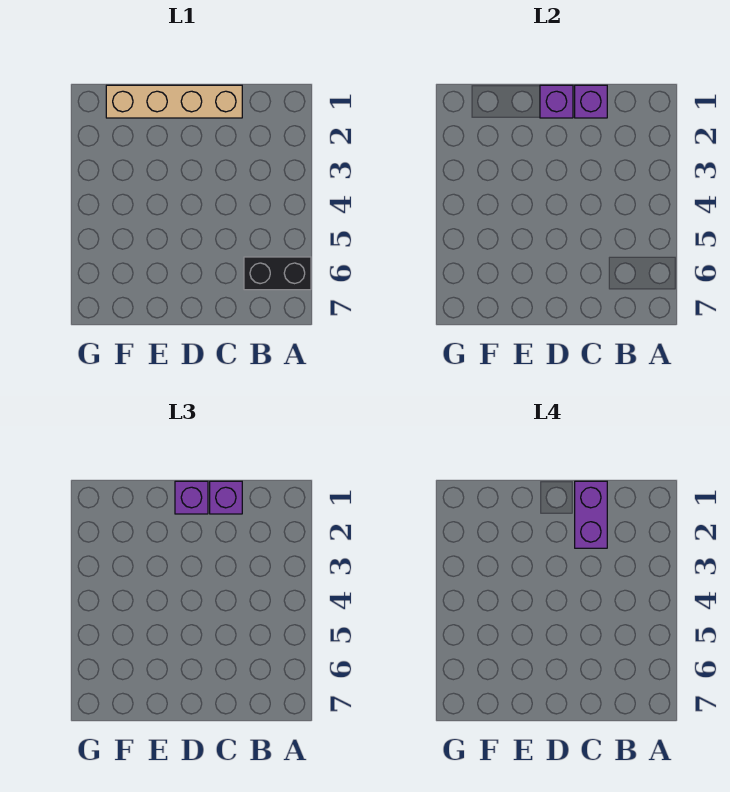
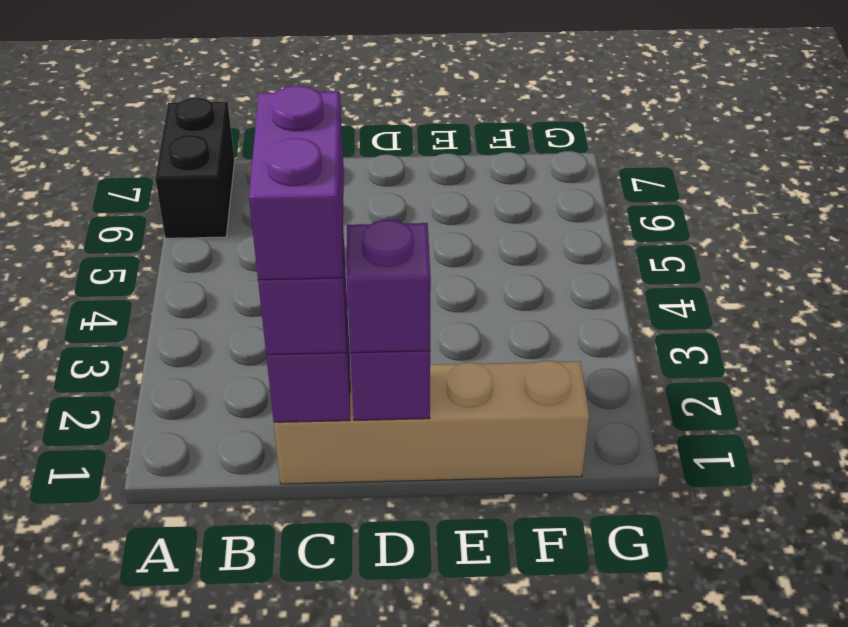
black 1x2 brick [244,257,311,290] -> black 1x2 brick turned to [155,98,235,238]

